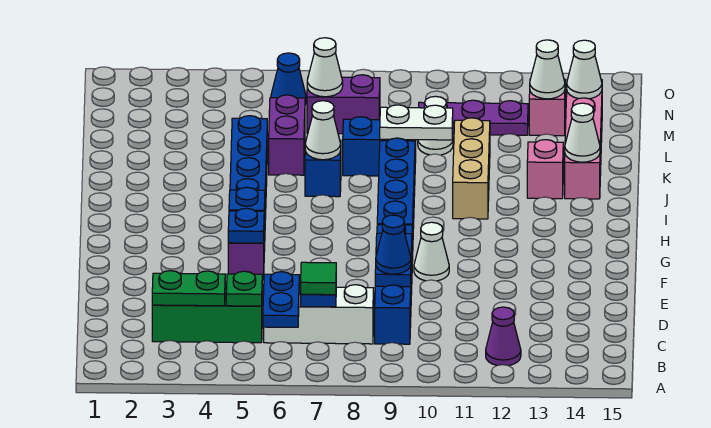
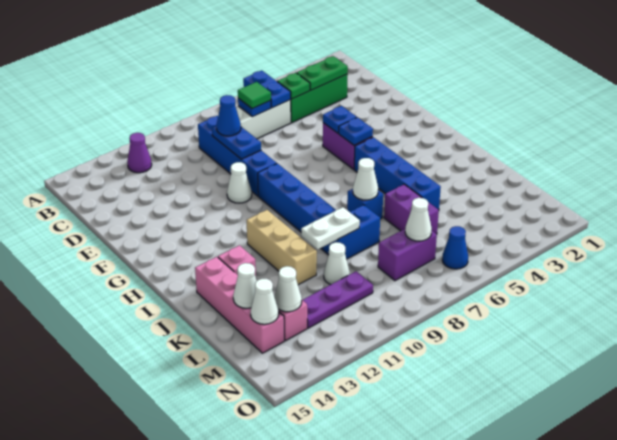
white 1x1 cone [565,103,600,162] -> white 1x1 cone moved to [233,263,257,308]

